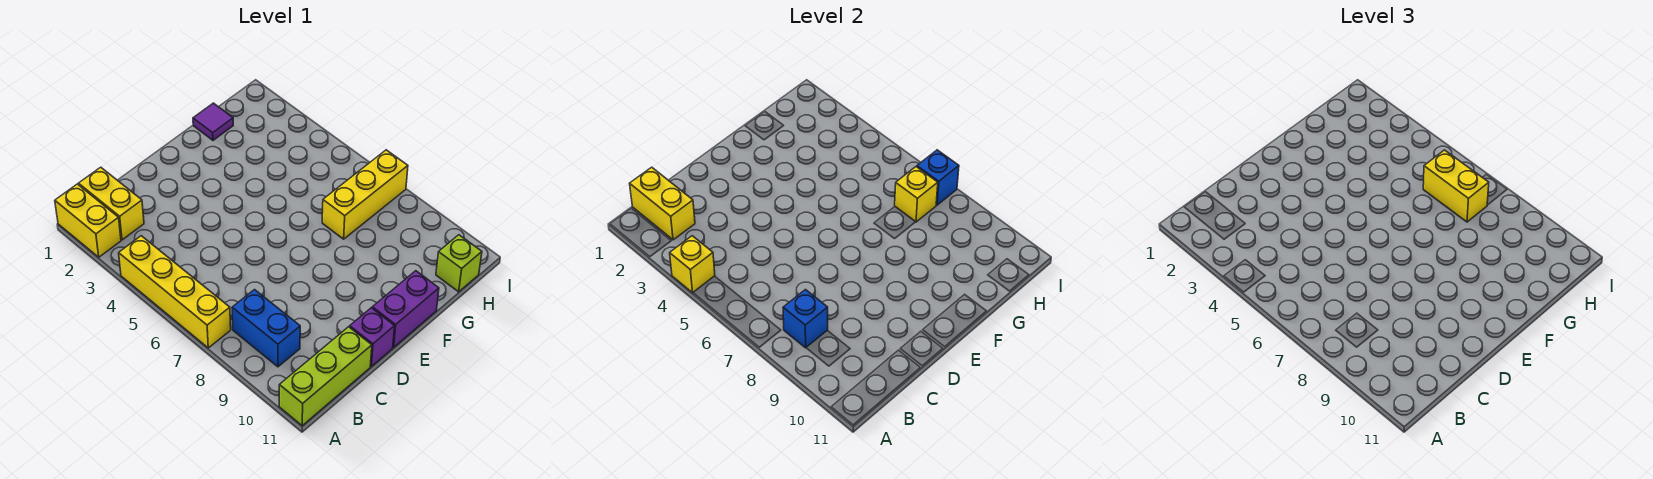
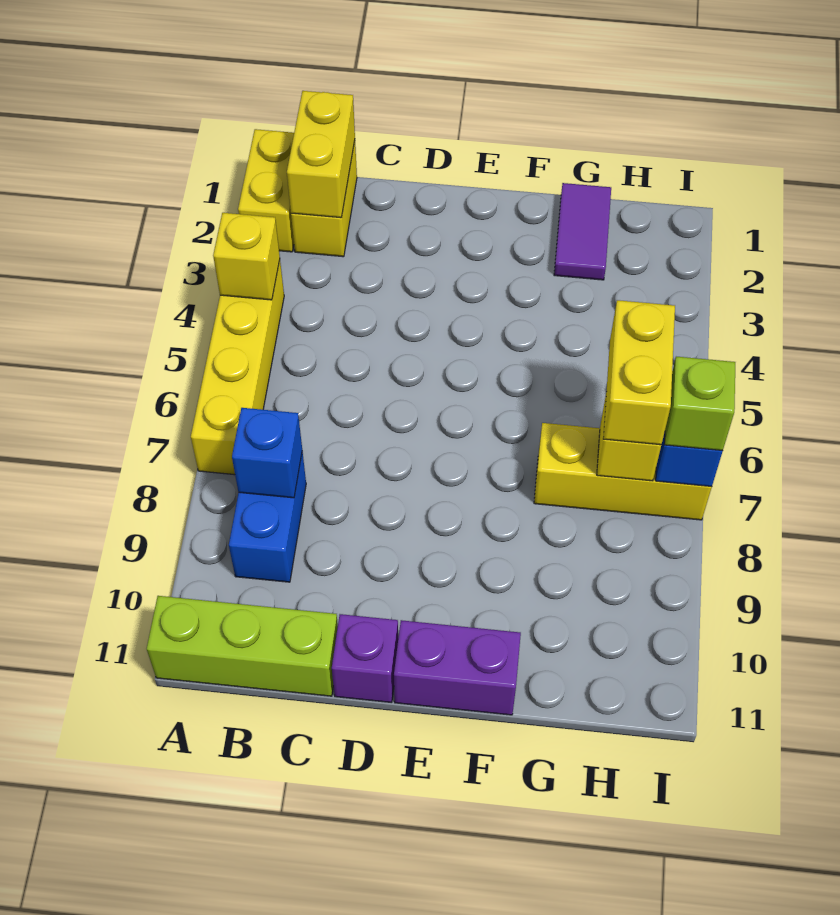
purple 1x1 tile [193,103,233,140] -> purple 1x2 tile [554,183,611,280]
lime 1x1 brick [436,235,482,292] -> lime 1x1 brick moved to [664,357,735,451]

